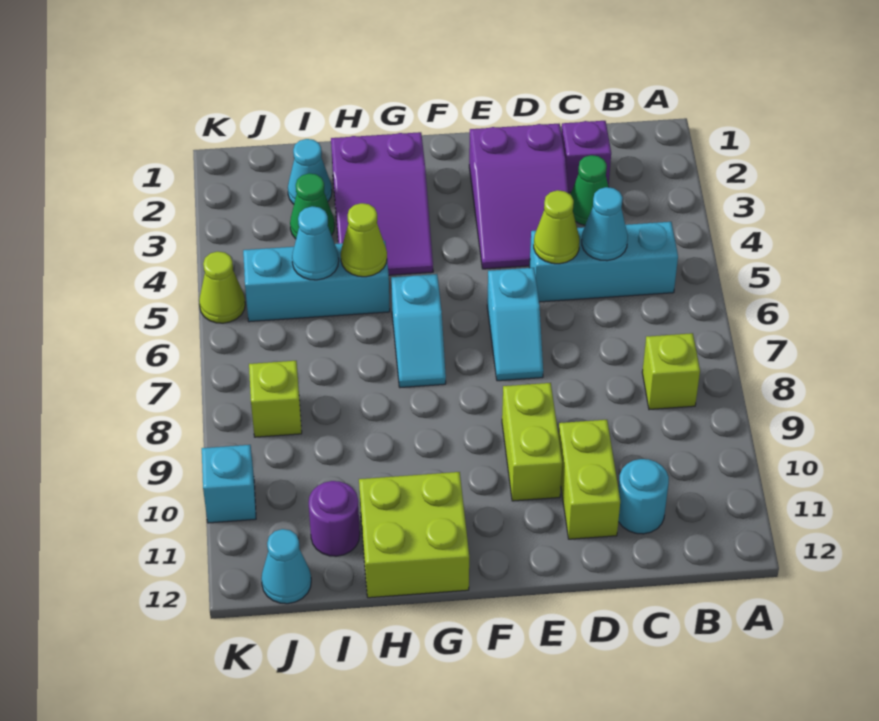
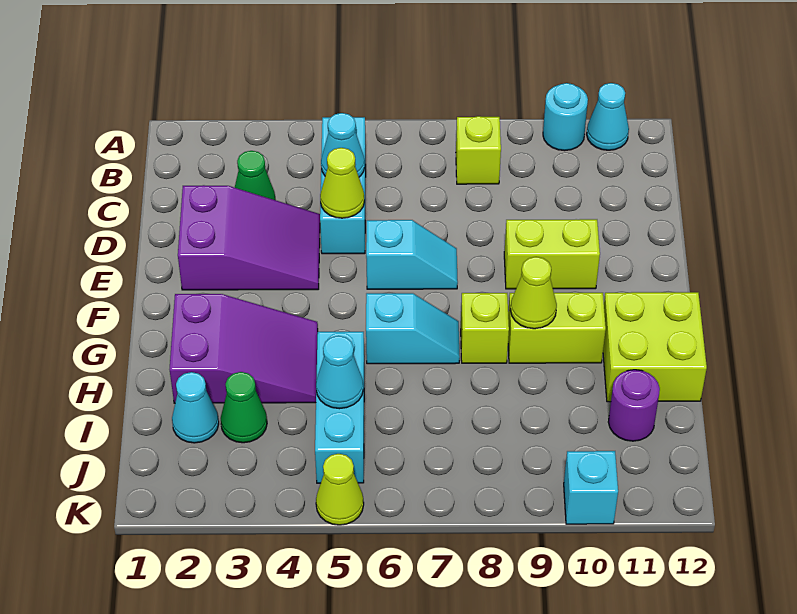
purple 1x1 brick [561,121,611,193] -> none
cyan 1x1 round brick [618,459,669,534] -> cyan 1x1 round brick moved to [543,83,588,151]
lime 1x2 brick [558,420,620,539] -> lime 1x2 brick moved to [508,293,606,363]
lime 1x1 cone [341,203,387,277] -> lime 1x1 cone moved to [510,257,557,329]
lime 1x1 brick [249,361,302,437] -> lime 1x1 brick moved to [461,293,509,363]
cyan 1x1 cone [261,529,311,604] -> cyan 1x1 cone moved to [587,83,629,150]

